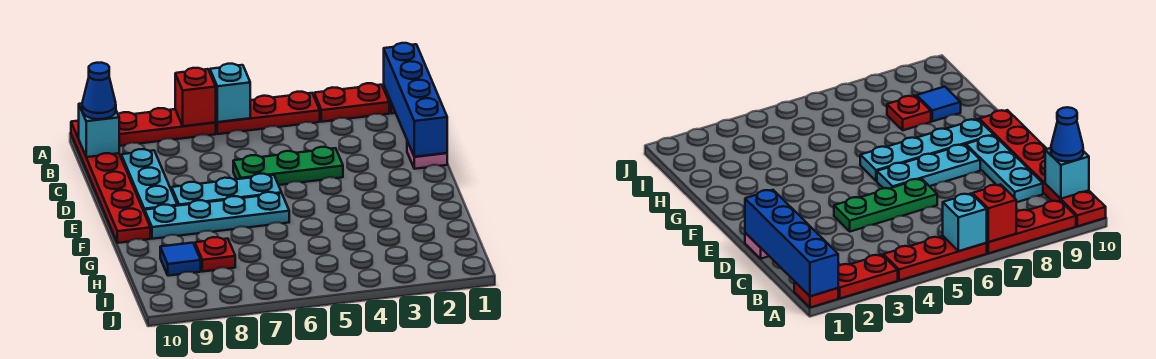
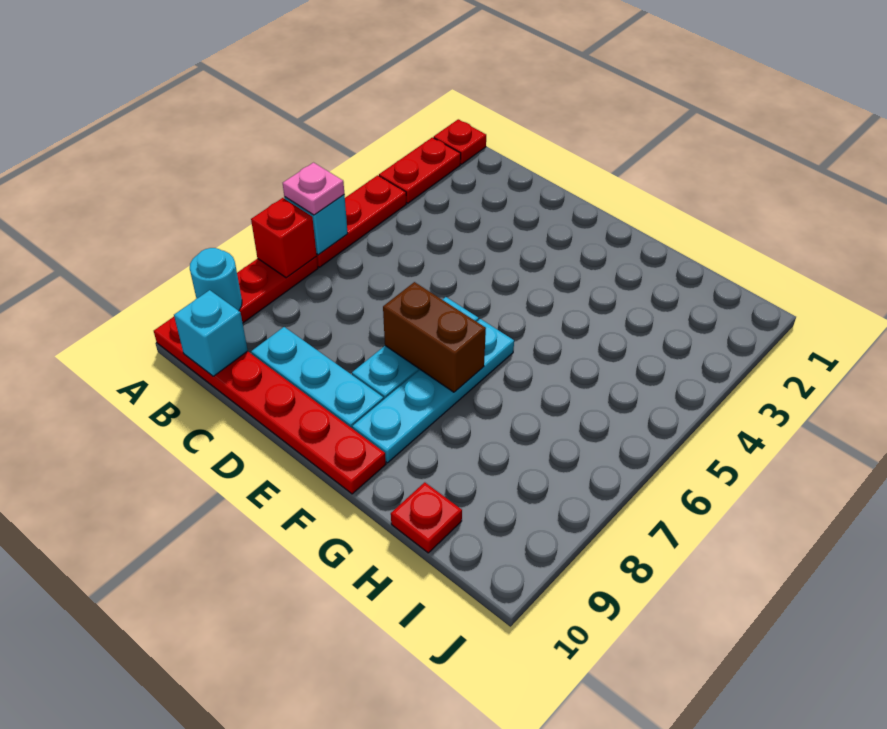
blue 1x4 brick [384,43,447,157] -> none
none -> cyan 1x1 round brick [190,248,242,311]
blue 1x1 cone [82,63,116,119] -> none
pink 1x1 plate [407,141,447,169] -> pink 1x1 plate moved to [283,163,344,215]
green 1x3 plate [233,147,343,185] -> none
none -> brown 1x2 brick [383,282,486,392]
red 1x1 plate [195,237,235,271] -> red 1x1 plate moved to [391,482,462,553]
blue 1x1 tile [160,243,201,276] -> none

